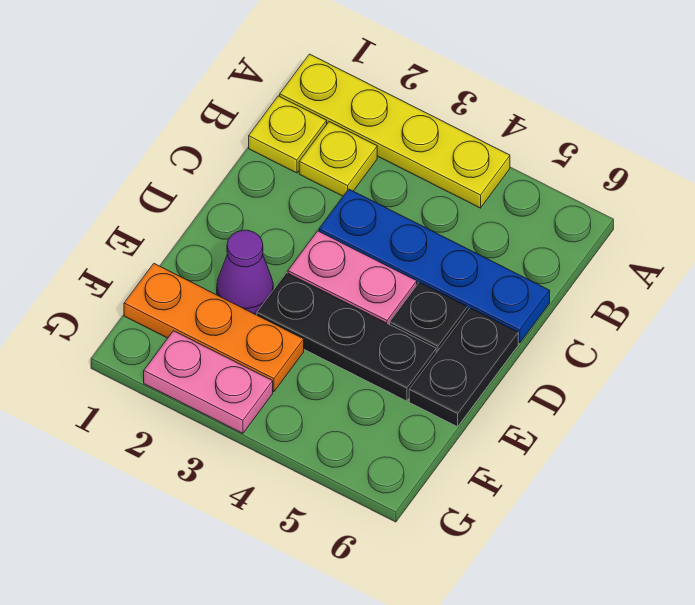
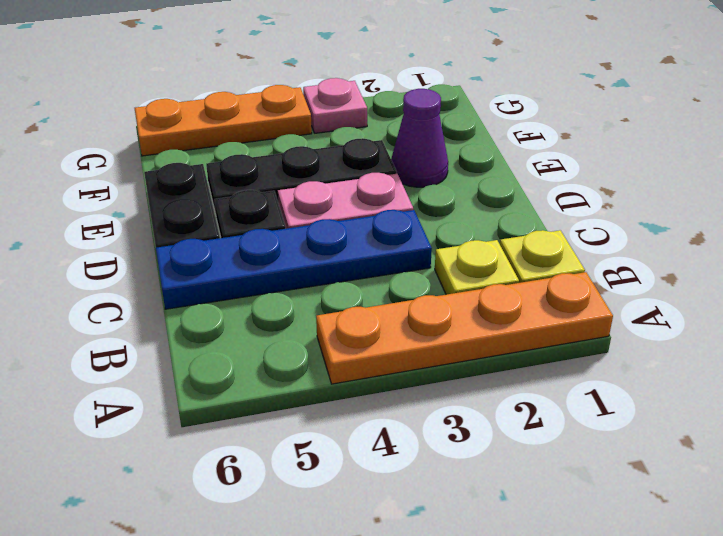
yellow 1x4 plate [280,54,510,208] -> orange 1x4 plate [316,272,613,384]
orange 1x3 plate [124,264,304,392] -> orange 1x3 plate moved to [135,85,312,156]
pink 1x2 plate [144,331,273,433] -> pink 1x1 plate [303,78,367,133]

